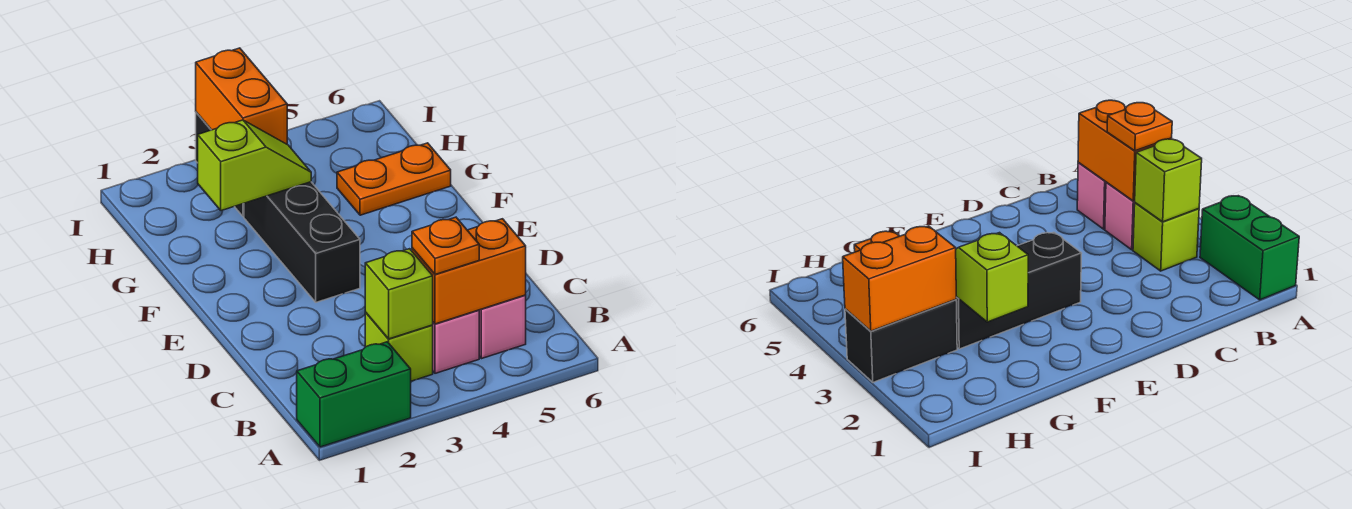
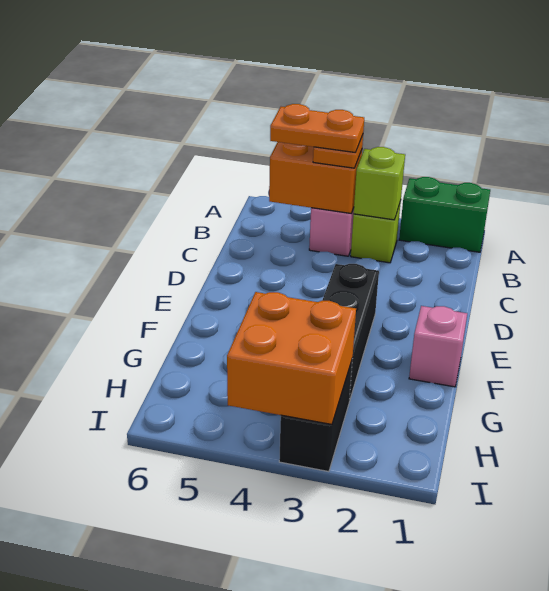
pink 1x1 brick [479,295,526,359] -> pink 1x1 brick moved to [409,306,467,387]
lime 1x2 slope [198,120,311,211] -> none
orange 1x2 plate [337,143,451,215] -> orange 1x2 plate moved to [270,104,364,153]
orange 1x2 brick [196,48,287,144] -> orange 2x2 brick [227,292,356,424]

